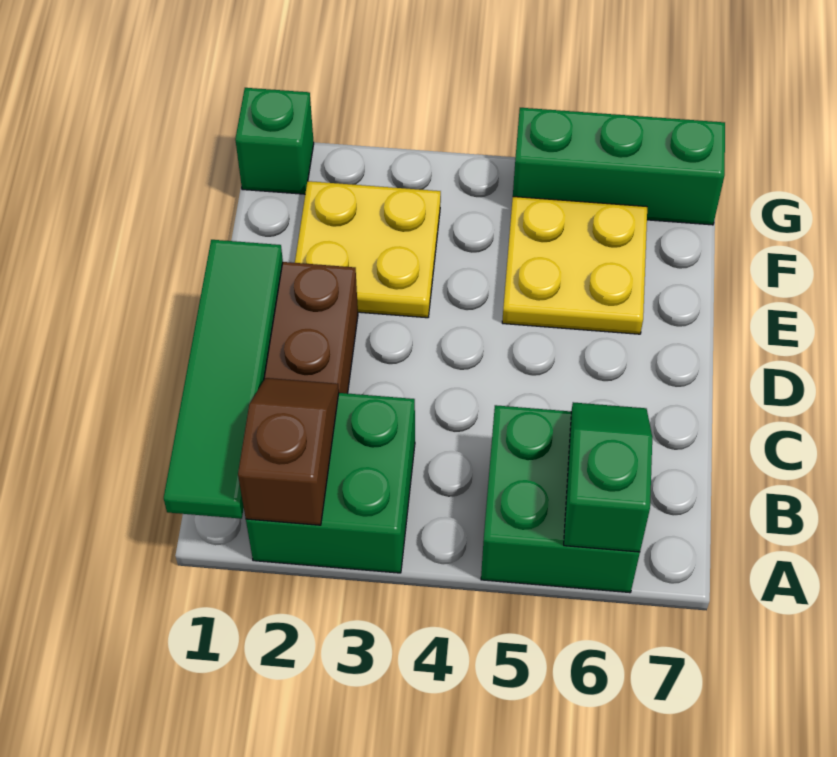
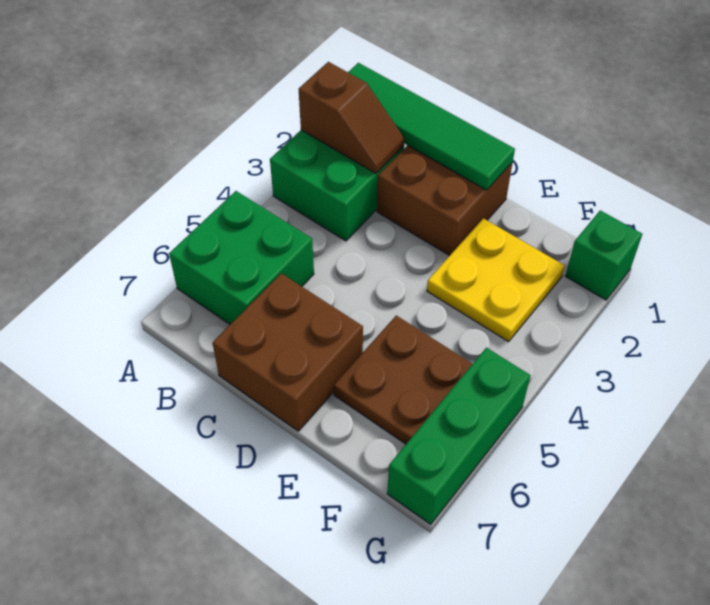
green 1x2 slope [564,402,652,552] -> none
none -> brown 2x2 brick [213,273,363,431]
yellow 2x2 plate [502,197,647,334] -> brown 2x2 plate [334,315,472,444]

